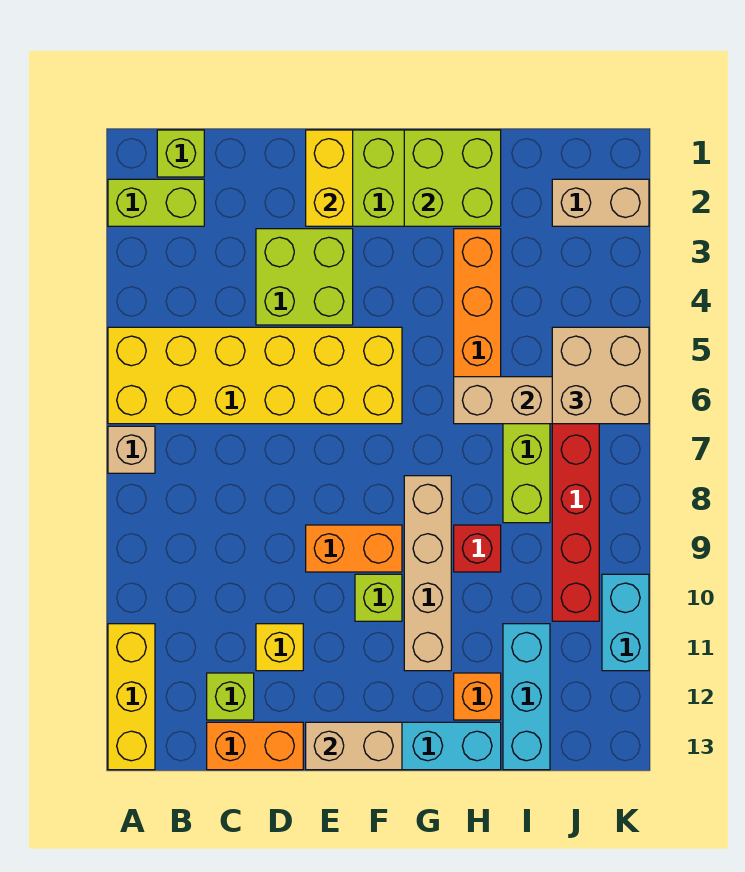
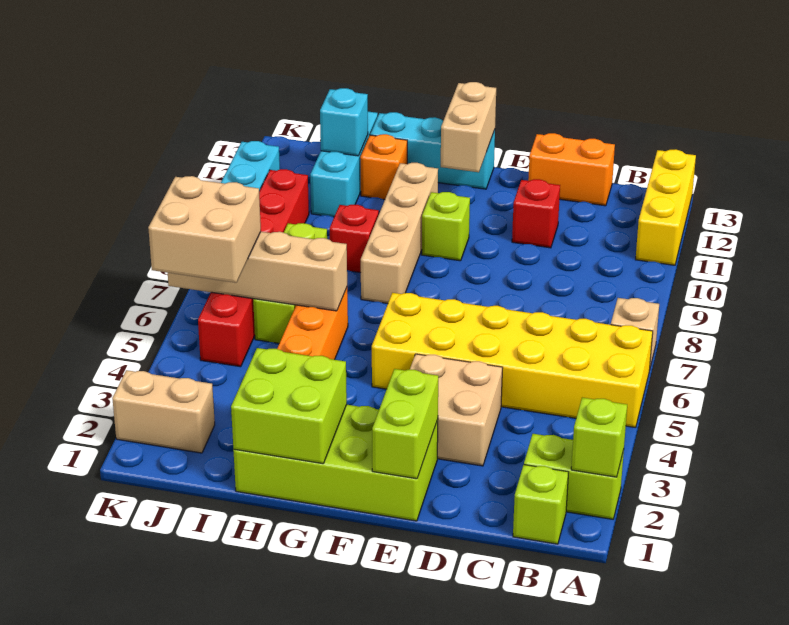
lime 1x1 brick [207,673,254,720] -> lime 1x1 brick moved to [571,398,627,477]
lime 2x2 brick [256,229,353,325] -> tan 2x2 brick [410,354,503,466]
yellow 1x1 brick [256,624,303,671] -> red 1x1 brick [512,179,560,248]
yellow 1x2 brick [306,130,353,226] -> lime 1x2 brick [372,369,438,479]
orange 1x2 brick [306,525,402,572] -> none
tan 1x2 brick [306,722,402,770] -> tan 1x2 brick turned to [441,82,496,172]
none -> cyan 1x1 brick [320,88,368,156]

